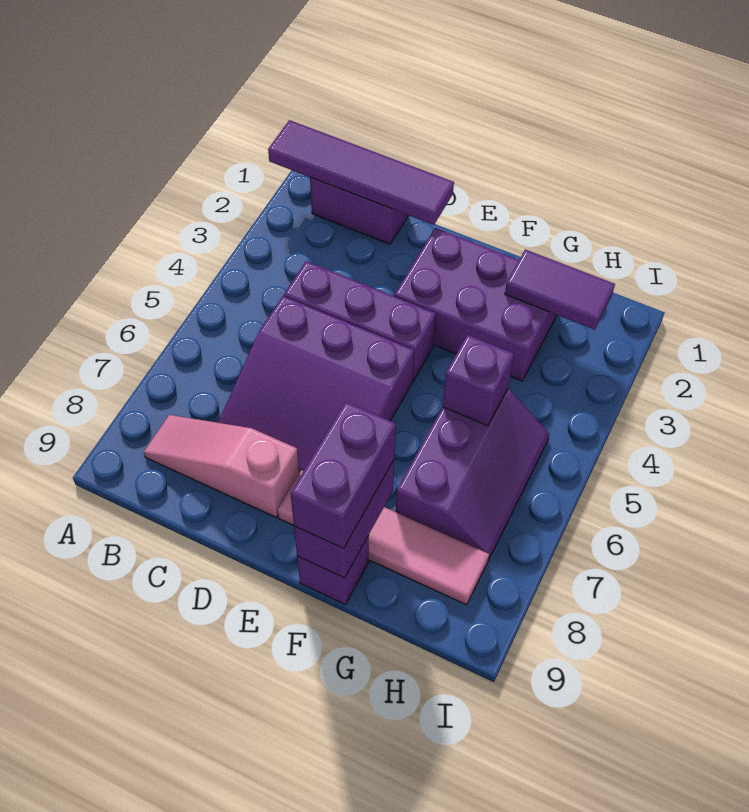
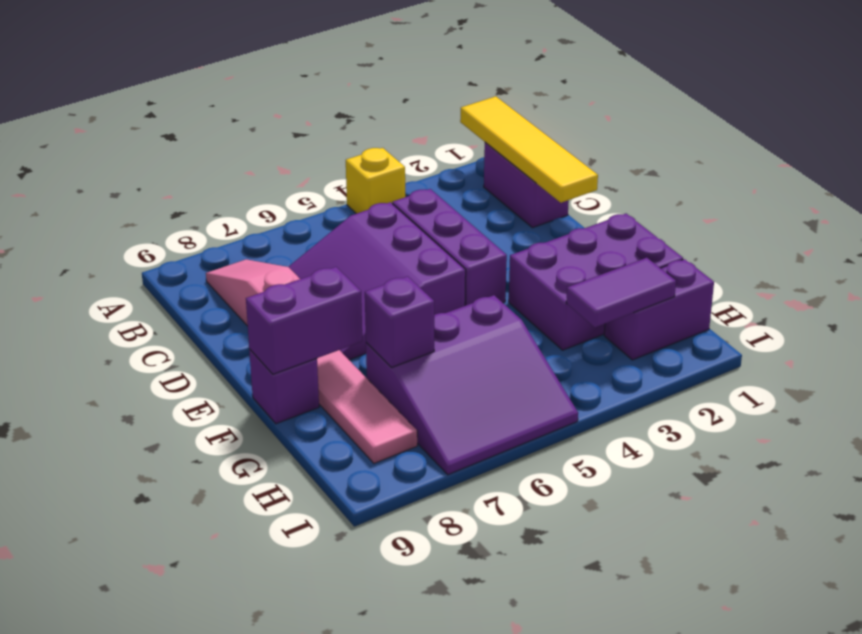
purple 1x4 tile [268,120,454,225] -> yellow 1x4 tile [460,96,598,203]
none -> yellow 1x1 brick [346,148,405,214]
purple 2x3 brick [394,228,557,381] -> purple 2x3 brick turned to [509,213,683,350]
purple 1x2 brick [290,402,396,549] -> purple 1x2 brick moved to [604,259,714,360]
purple 1x2 tile [505,249,615,330] -> purple 1x2 tile turned to [566,258,676,327]
purple 2x3 slope [396,389,549,561] -> purple 3x3 slope [366,295,578,475]
purple 1x1 brick [443,335,514,426] -> purple 1x1 brick moved to [365,276,434,368]

